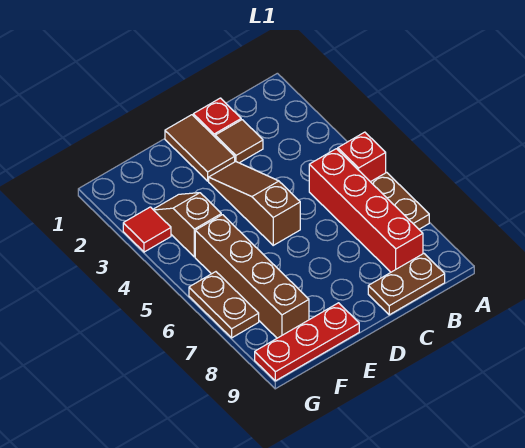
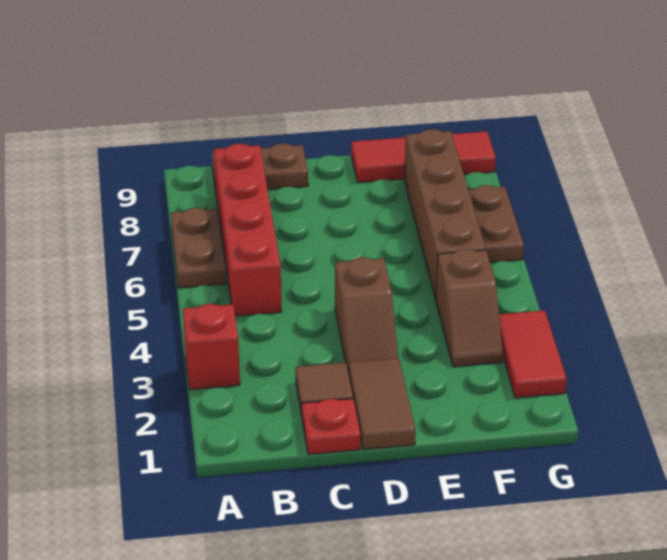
red 1x1 brick [338,132,386,182] -> red 1x1 brick moved to [183,304,240,390]
brown 1x3 slope [209,162,300,245] -> brown 1x2 slope [335,257,398,374]
red 1x3 plate [255,303,359,381] -> red 1x3 tile [351,131,496,182]
red 1x1 tile [123,207,171,252] -> red 1x2 tile [499,310,567,398]

